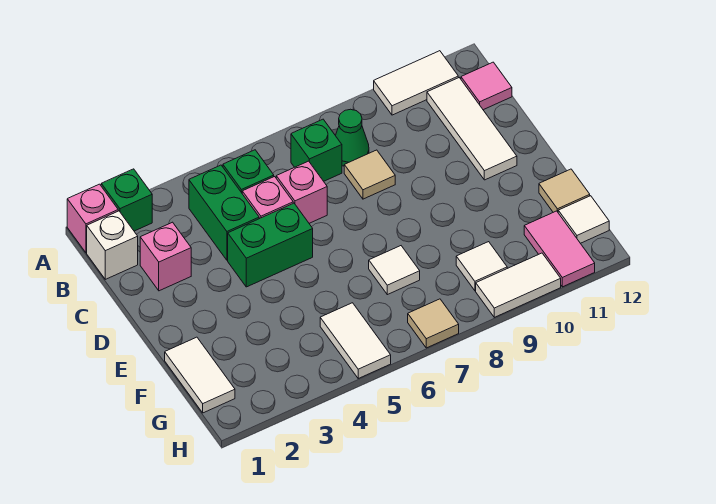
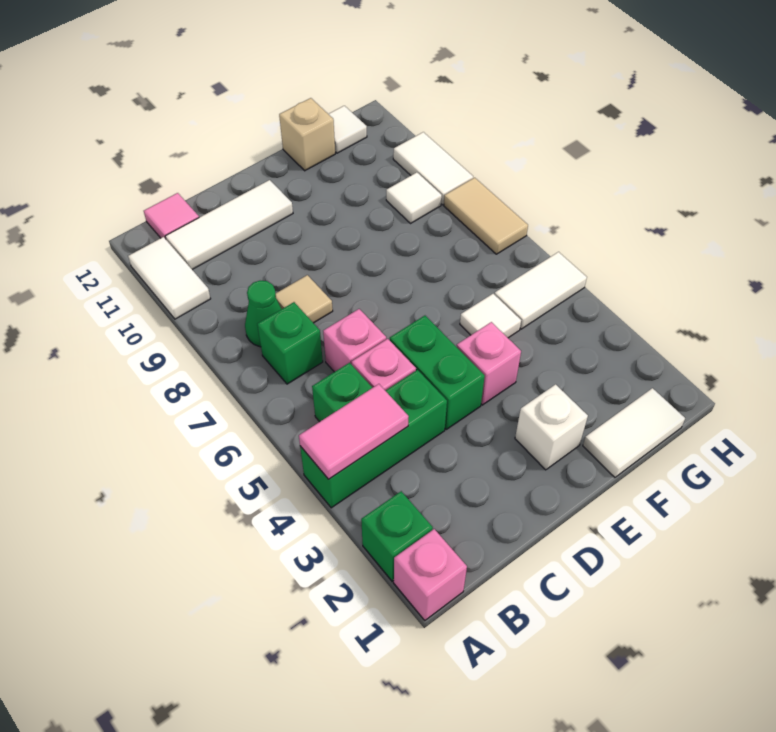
white 1x1 brick [87,211,138,279] -> white 1x1 brick moved to [515,384,588,470]
green 1x2 brick [189,165,259,260] -> green 1x3 brick [300,370,447,508]
pink 1x1 brick [140,222,191,291] -> pink 1x1 brick moved to [457,322,521,405]
white 1x1 tile [369,246,420,295] -> white 1x1 tile moved to [460,294,521,338]
tan 1x1 tile [539,169,590,212] -> tan 1x1 brick [279,98,335,171]
pink 1x2 tile [524,211,595,287] -> pink 1x2 tile moved to [299,384,409,479]
tan 1x1 tile [408,299,459,348] -> tan 1x2 tile [444,178,528,254]

